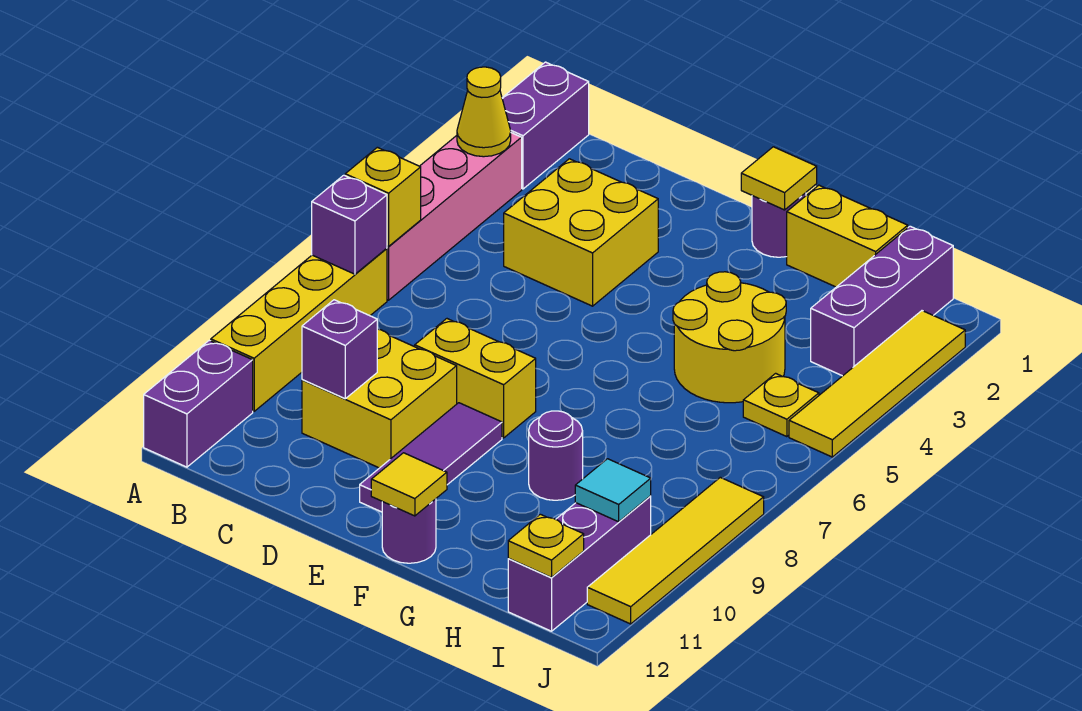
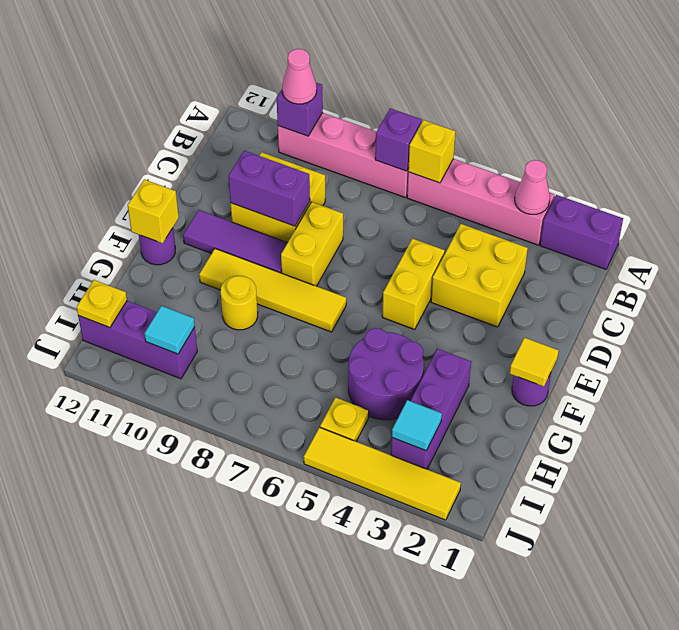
yellow 1x1 cone [457,67,511,157] -> pink 1x1 cone [515,160,550,214]
yellow 1x4 brick [211,248,387,411] -> pink 1x4 brick [278,113,408,198]
none -> pink 1x1 cone [282,49,317,104]
purple 1x2 brick [144,340,253,467] -> purple 1x2 brick moved to [229,151,310,226]
purple 1x1 brick [302,300,377,399] -> purple 1x1 brick moved to [277,83,323,136]
yellow 1x1 tile [371,453,447,516] -> yellow 1x1 brick [128,179,179,243]
yellow 1x2 brick [787,185,908,287] -> yellow 1x2 brick moved to [382,239,445,329]
yellow 2x2 round brick [673,272,786,403] -> purple 2x2 round brick [348,328,424,420]
purple 1x1 round brick [529,411,583,500] -> yellow 1x1 round brick [221,276,258,330]
purple 1x3 brick [811,226,953,376] -> purple 1x3 brick turned to [391,349,471,469]
none -> cyan 1x1 tile [392,400,442,451]
yellow 1x4 tile [587,477,764,624] -> yellow 1x4 tile moved to [199,249,346,332]

